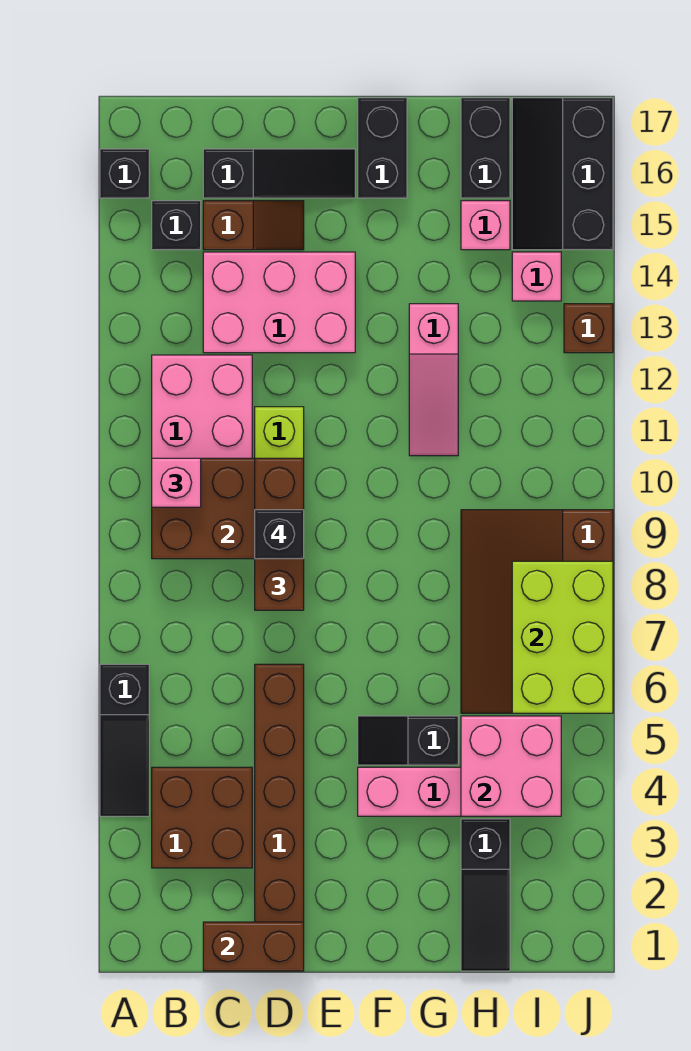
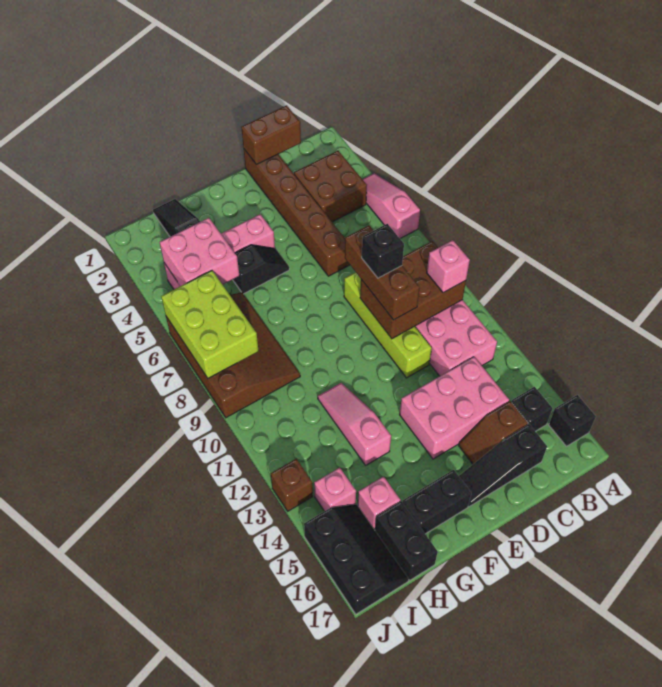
black 1x3 slope [100,664,149,816] -> pink 1x3 slope [362,173,420,239]
black 1x2 brick [358,98,407,198] -> black 1x2 brick turned to [403,470,471,534]

